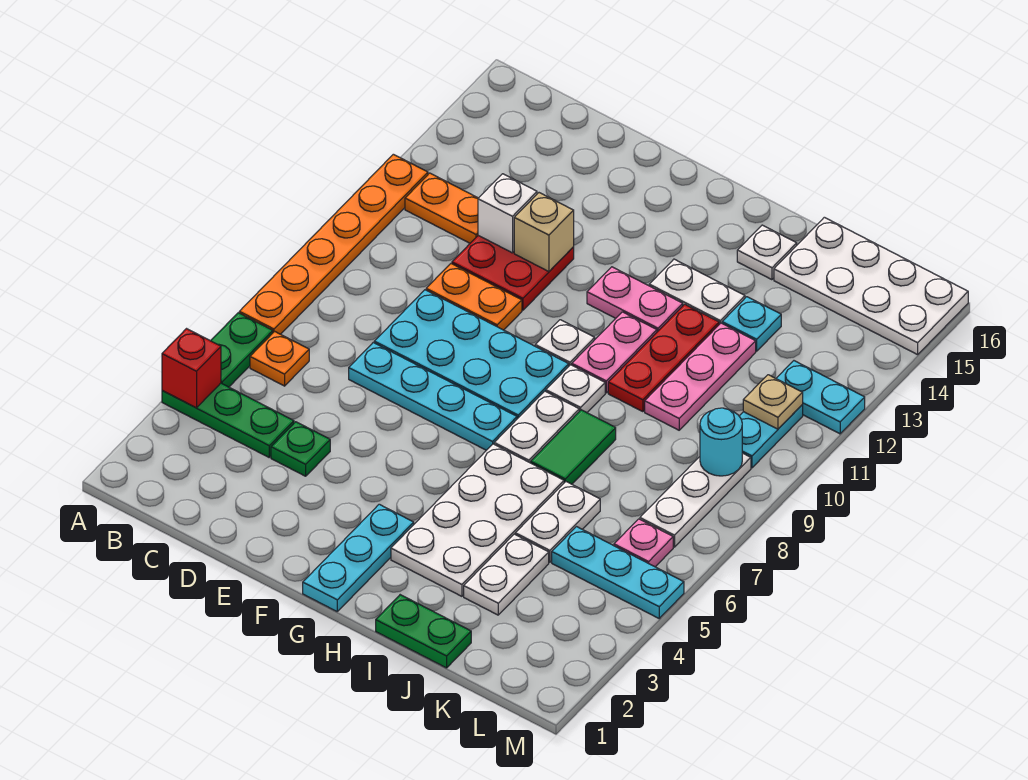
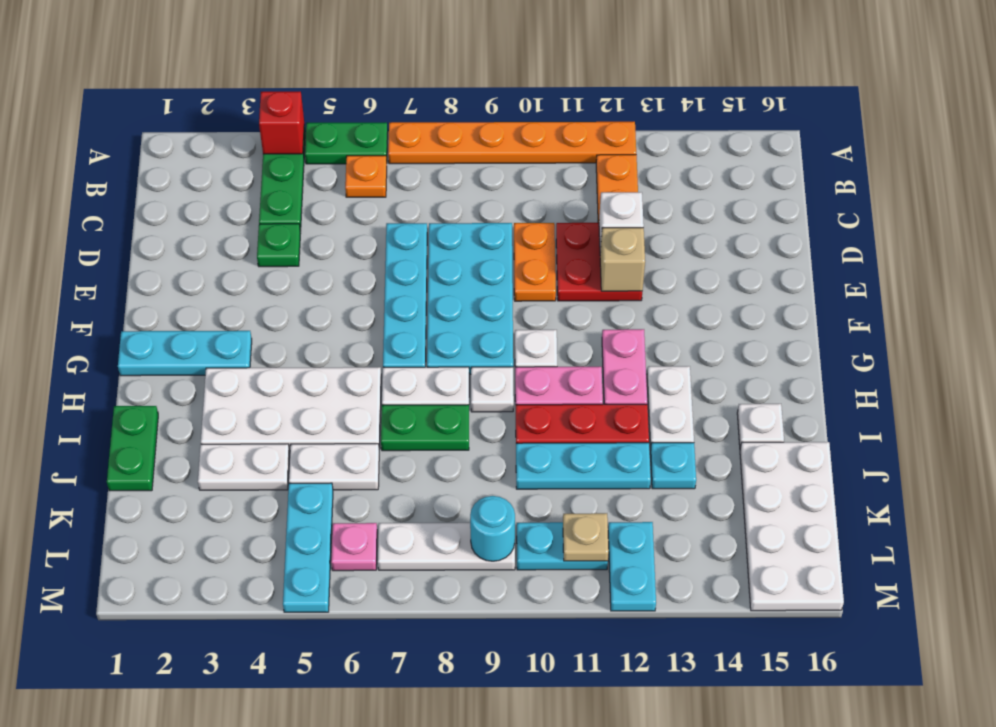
green 1x2 tile [531,410,616,484] -> green 1x2 plate [381,405,469,451]
pink 1x3 plate [645,323,756,430] -> cyan 1x3 plate [516,443,651,489]

